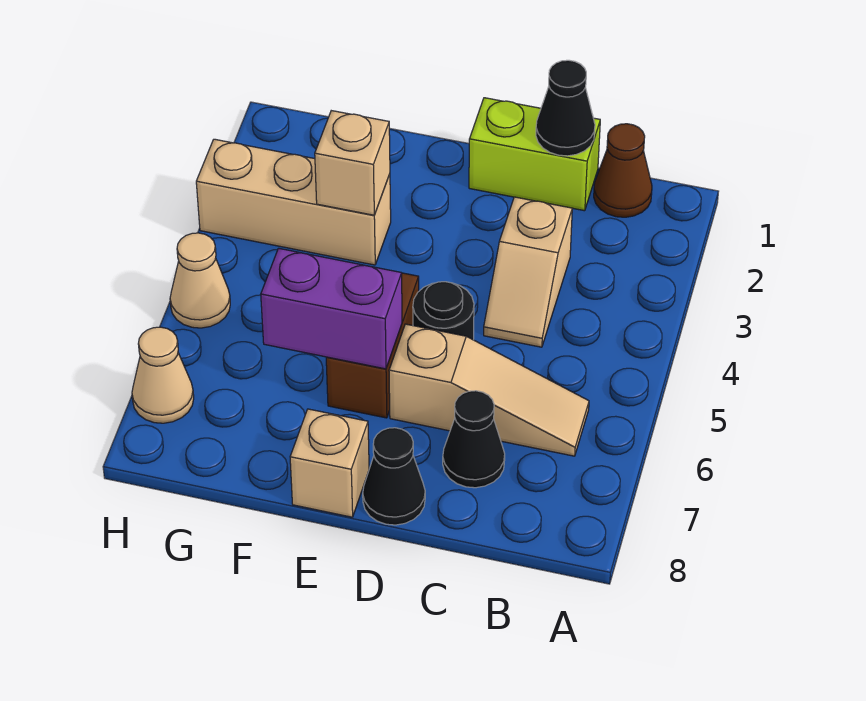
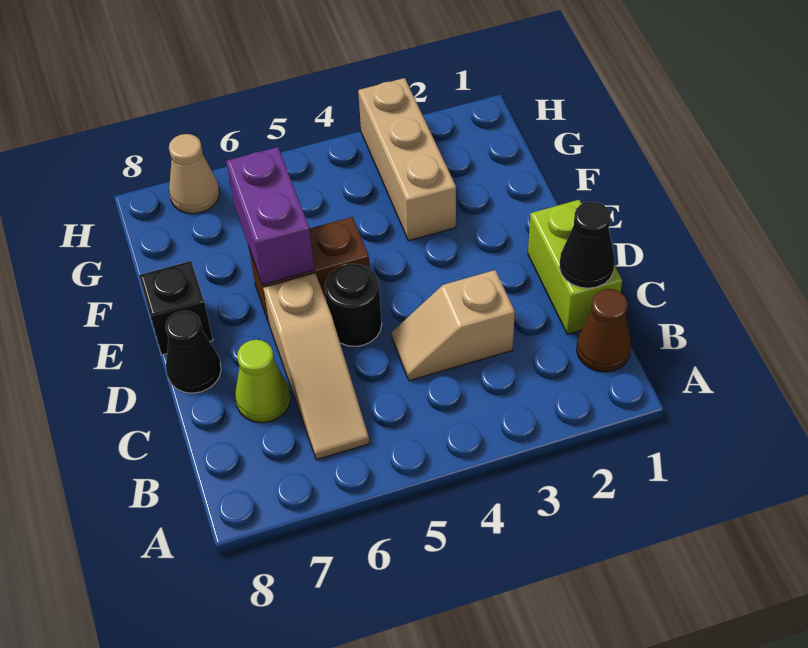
black 1x1 cone [443,391,505,488] -> lime 1x1 cone [235,340,291,423]
tan 1x1 brick [290,409,369,517] -> black 1x1 brick [139,261,213,355]
tan 1x1 brick [315,111,390,215] -> none
tan 1x1 cone [170,233,230,328] -> none

